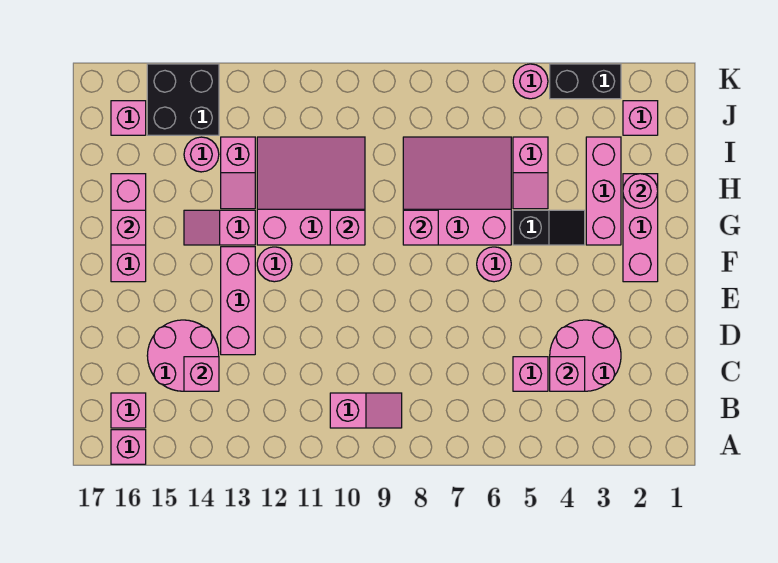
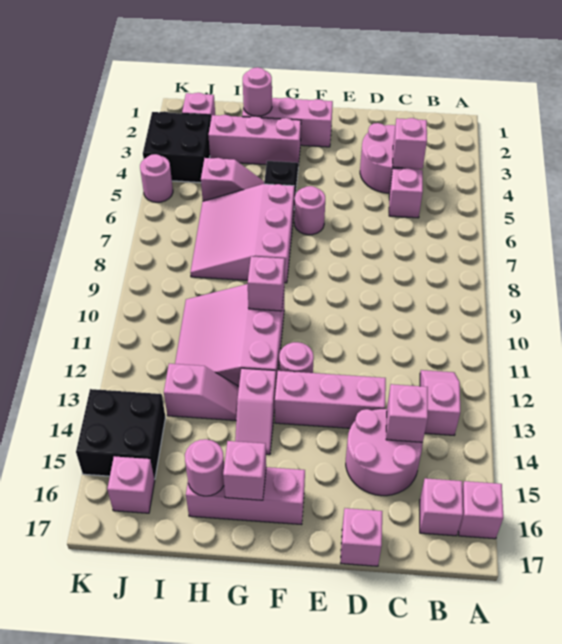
pink 1x2 slope [330,393,402,428] -> pink 1x2 slope moved to [420,370,460,435]
pink 1x1 brick [403,210,438,245] -> pink 1x1 brick moved to [341,508,382,566]
pink 1x1 round brick [184,137,219,172] -> pink 1x1 round brick moved to [185,439,224,496]
black 1x2 brick [550,64,621,99] -> black 2x2 brick [143,111,211,183]

